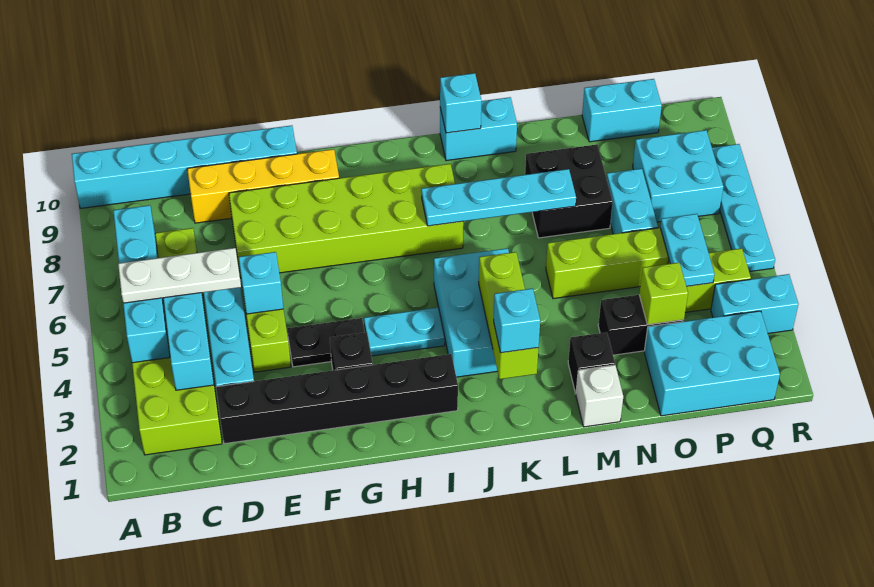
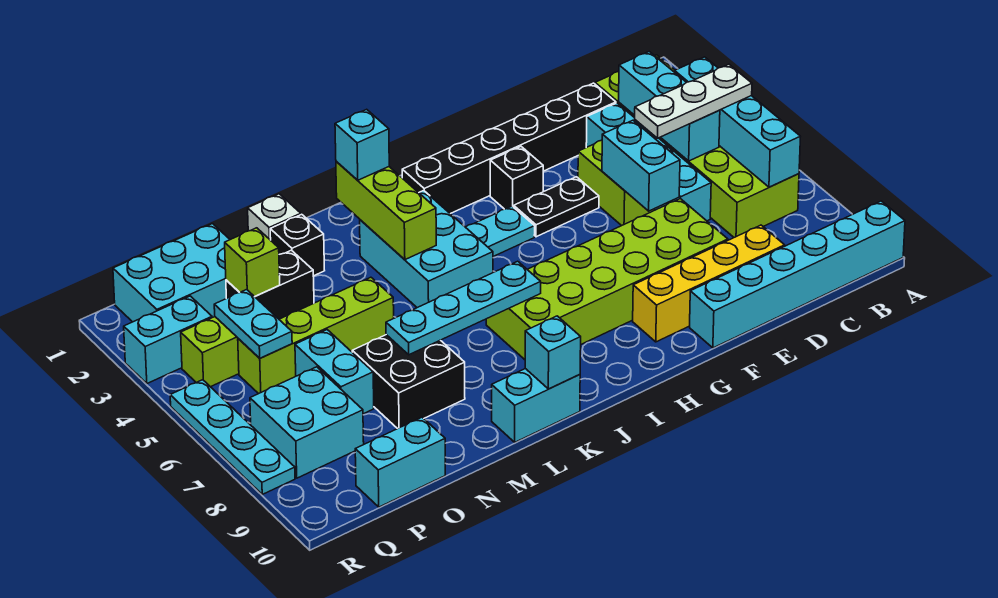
cyan 1x1 brick [239,252,283,314] -> cyan 1x2 brick [602,120,680,211]

